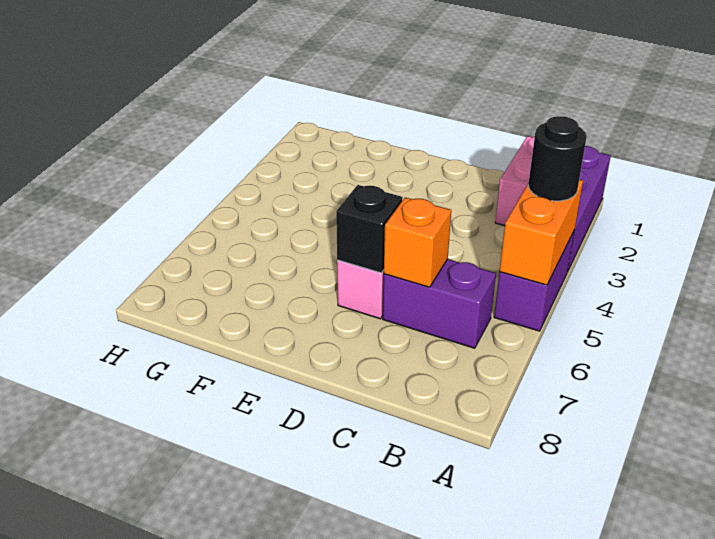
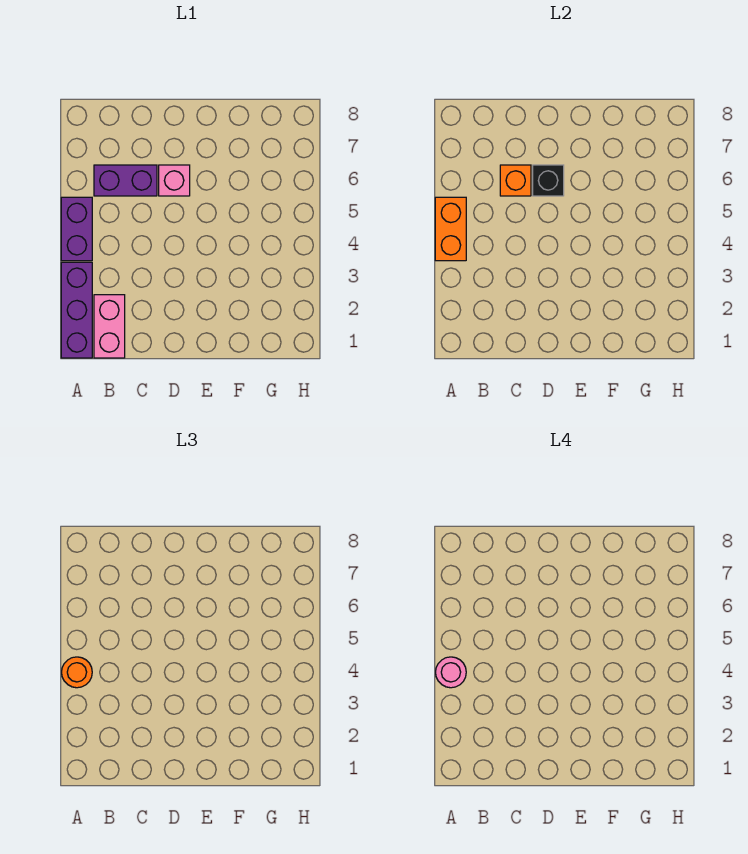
black 1x1 round brick [528,116,587,201] -> orange 1x1 round brick [62,657,92,688]
none -> pink 1x1 round brick [436,657,466,688]

